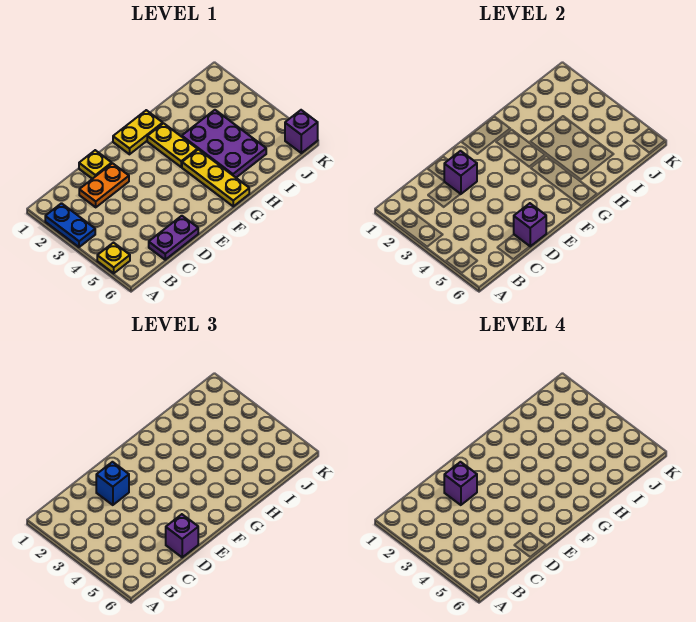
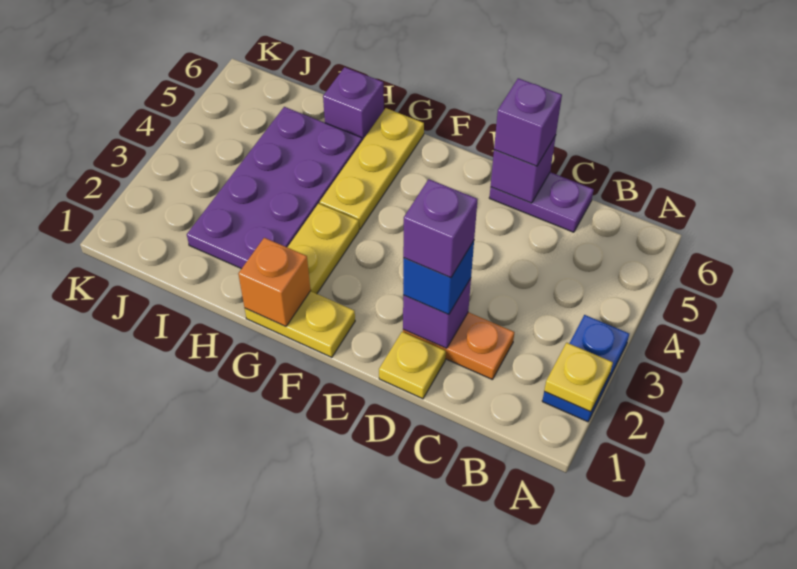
yellow 1x1 plate [97,243,130,273] -> yellow 1x1 plate moved to [544,343,613,412]
none -> orange 1x1 brick [238,238,310,326]
purple 2x3 plate [182,110,266,177] -> purple 2x4 plate [187,107,362,269]
purple 1x1 brick [285,110,318,153] -> purple 1x1 brick moved to [323,67,384,141]

